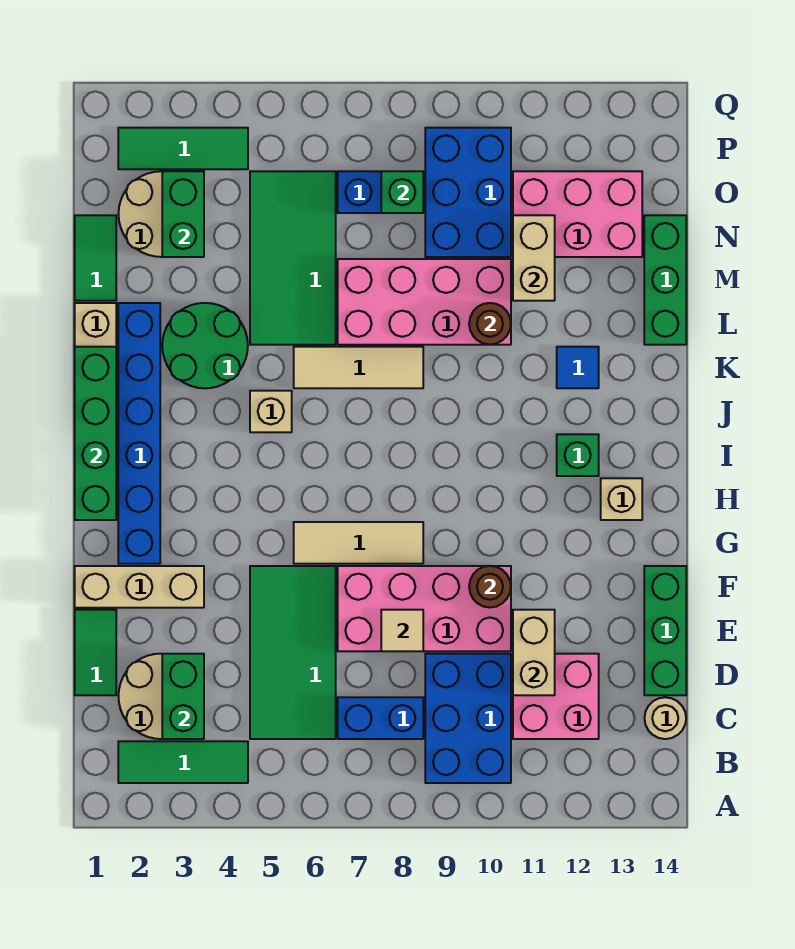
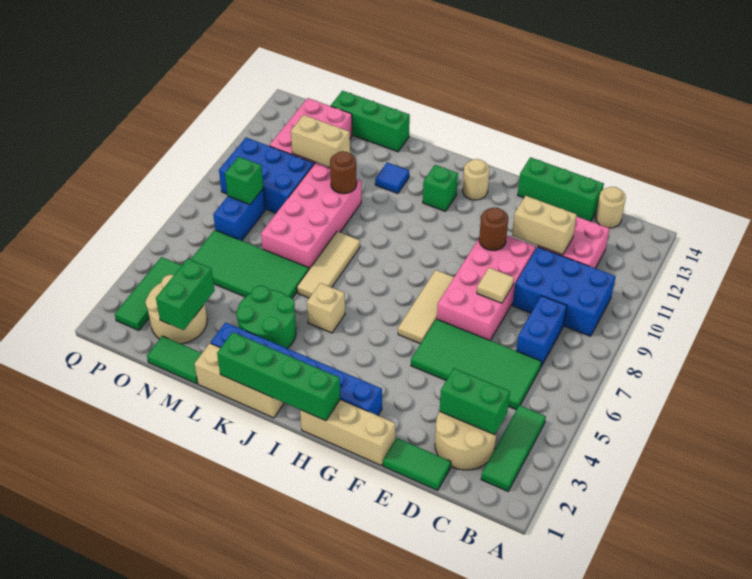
tan 1x3 brick [75,566,204,608] -> tan 1x3 brick turned to [300,399,395,466]
tan 1x1 brick [601,478,642,520] -> tan 1x1 round brick [462,159,489,200]
green 1x2 brick [162,171,204,257] -> green 1x2 brick turned to [156,259,215,330]

